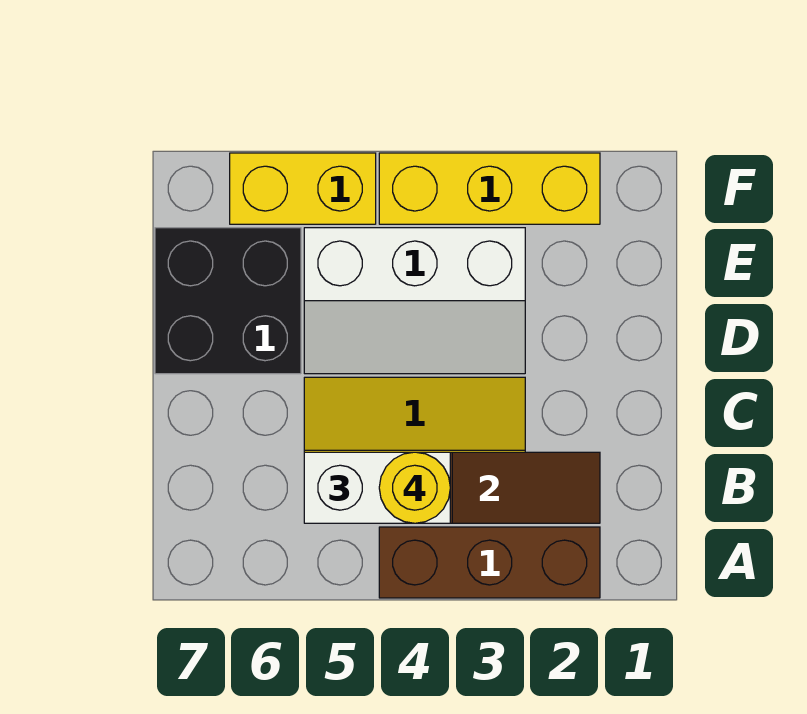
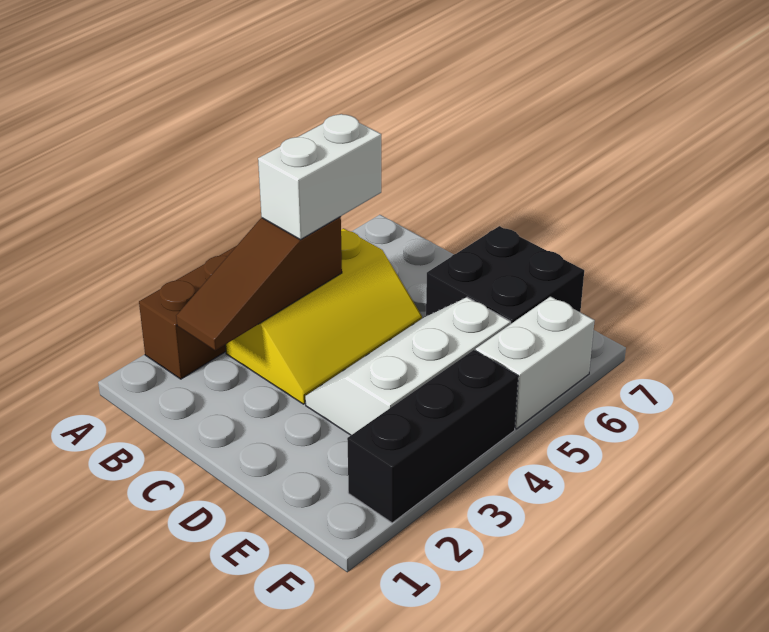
yellow 1x1 round brick [379,452,450,523] -> none
yellow 1x3 brick [379,153,600,224] -> black 1x3 brick [347,350,518,523]
yellow 1x2 brick [230,153,376,224] -> white 1x2 brick [476,297,595,429]

